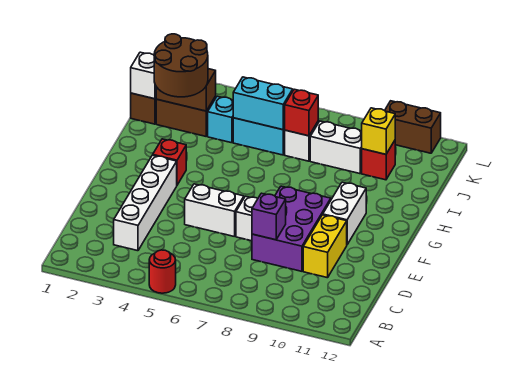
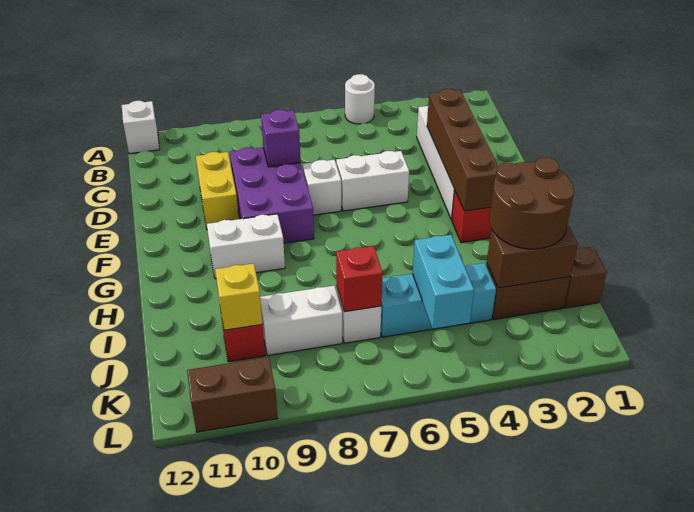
red 1x1 round brick [149,250,176,293] -> white 1x1 round brick [345,74,375,124]
none -> brown 1x4 brick [427,89,498,211]
white 1x2 brick [323,182,366,244] -> white 1x2 brick turned to [207,214,285,279]
white 1x1 brick [131,52,156,99] -> white 1x1 brick moved to [122,101,160,154]
cyan 1x2 brick [233,77,293,130] -> cyan 1x2 brick turned to [413,235,474,329]

